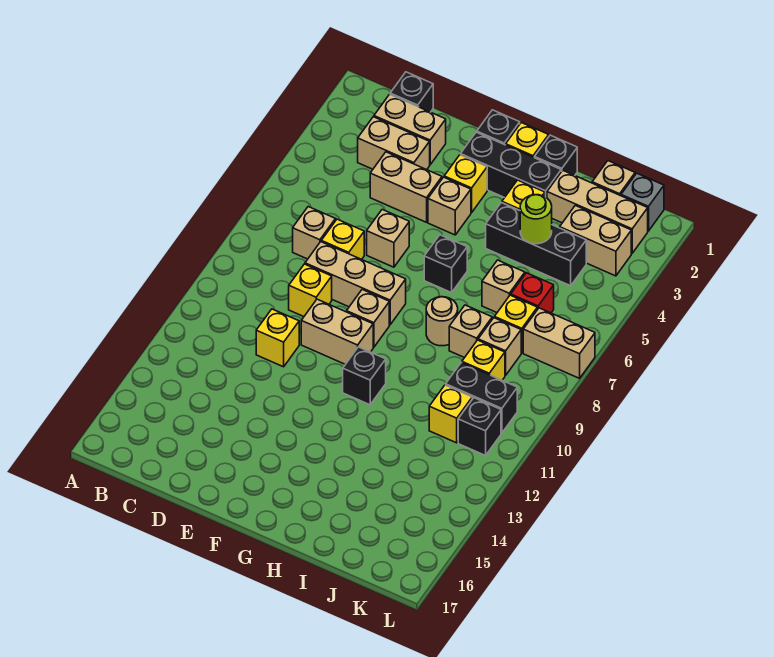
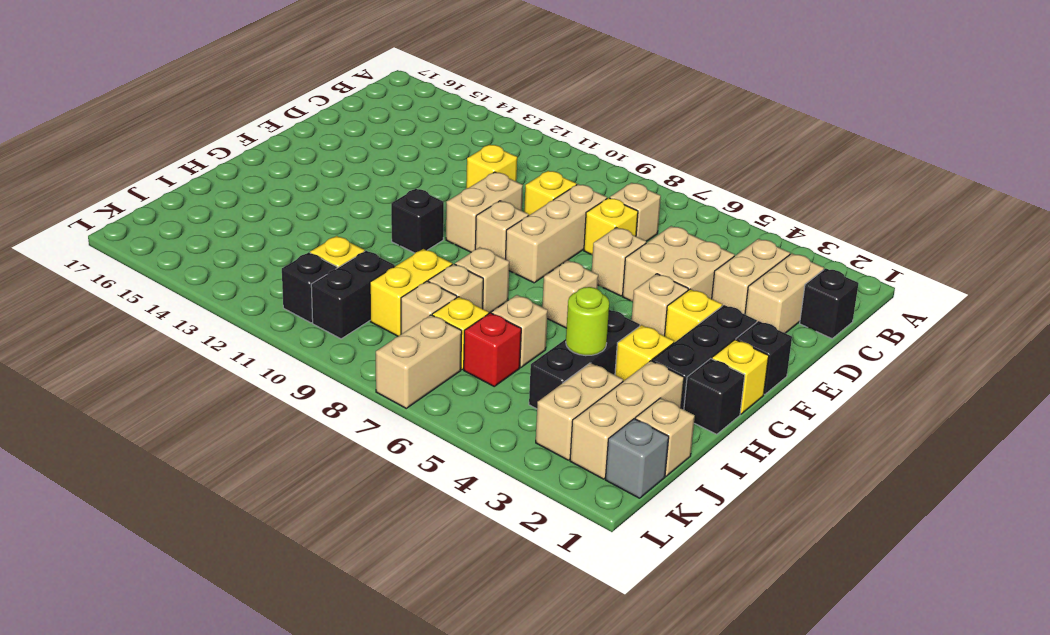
tan 1x2 brick [370,152,442,222] -> tan 2x2 brick [623,226,735,301]
black 1x1 brick [424,235,467,293] -> tan 1x1 brick [542,260,598,328]
tan 1x1 round brick [426,297,458,346] -> tan 1x1 brick [455,247,509,313]
yellow 1x1 brick [462,340,505,380] -> yellow 1x2 brick [370,249,452,336]

